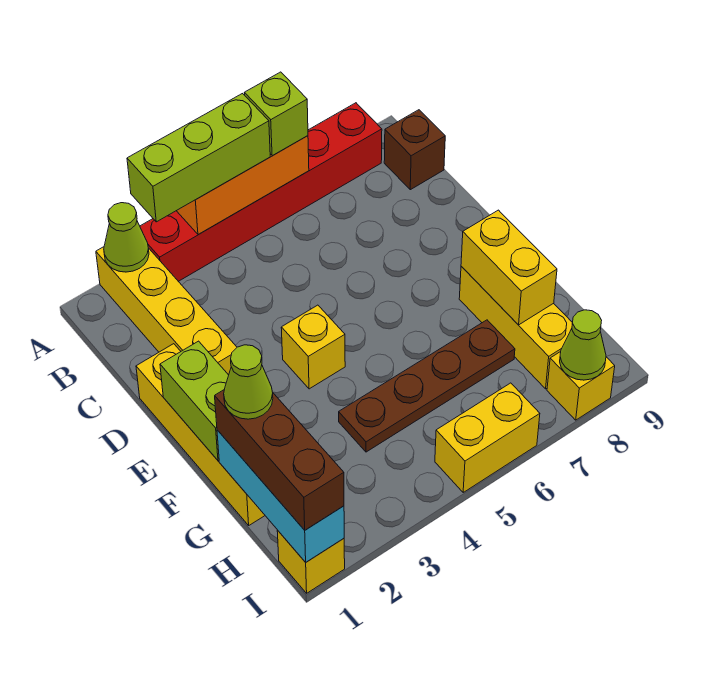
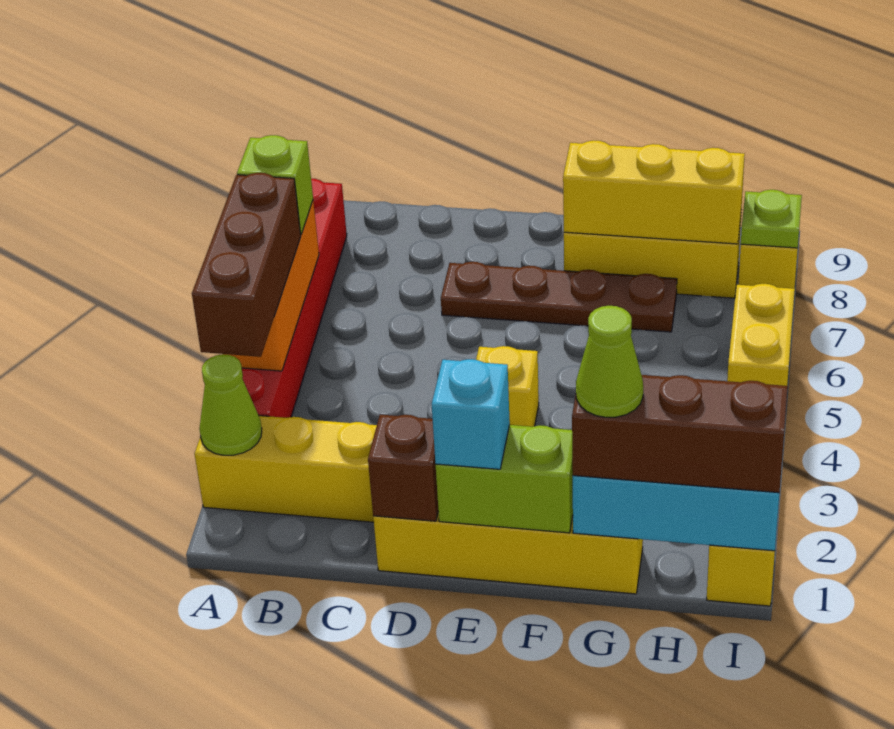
lime 1x3 brick [127,94,270,222] -> brown 1x3 brick [192,173,301,357]
brown 1x1 brick [384,110,445,190] -> brown 1x1 brick moved to [368,415,438,521]
none -> cyan 1x1 brick [432,359,510,469]
yellow 1x2 brick [461,210,557,325] -> yellow 1x3 brick [563,140,745,244]
brown 1x4 plate [339,320,515,452] -> brown 1x4 plate turned to [441,262,677,332]
lime 1x1 cone [560,310,606,380] -> lime 1x1 plate [741,190,802,248]

